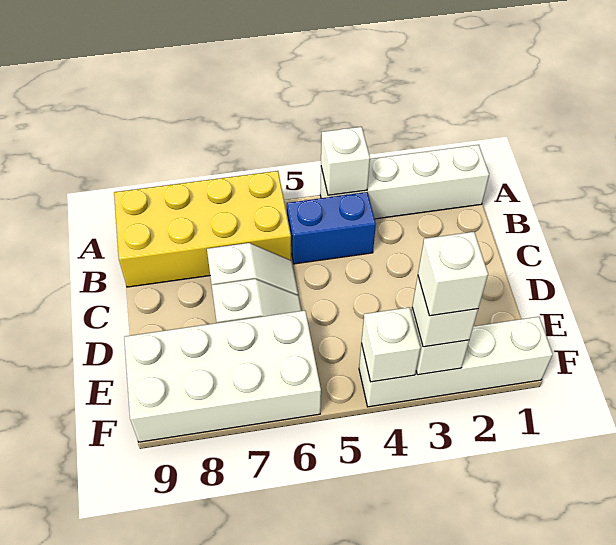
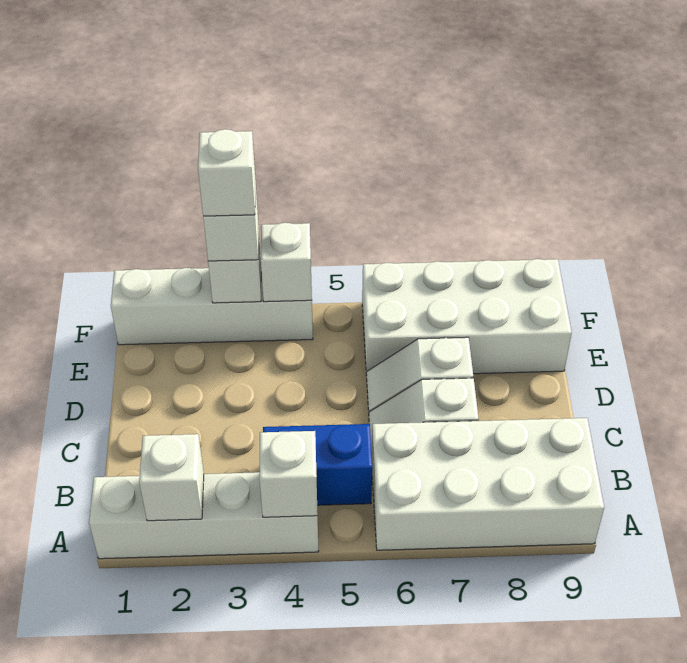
none -> white 1x1 brick [139,434,204,521]
yellow 2x4 brick [114,171,292,287] -> white 2x4 brick [371,418,604,550]

